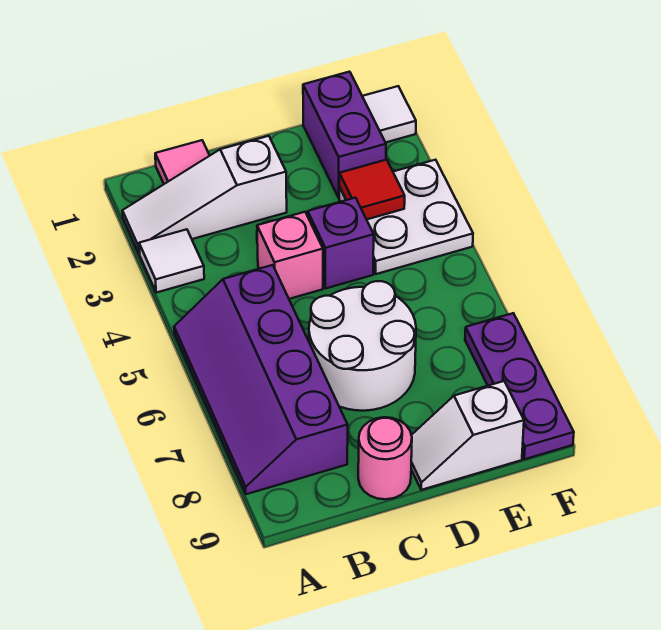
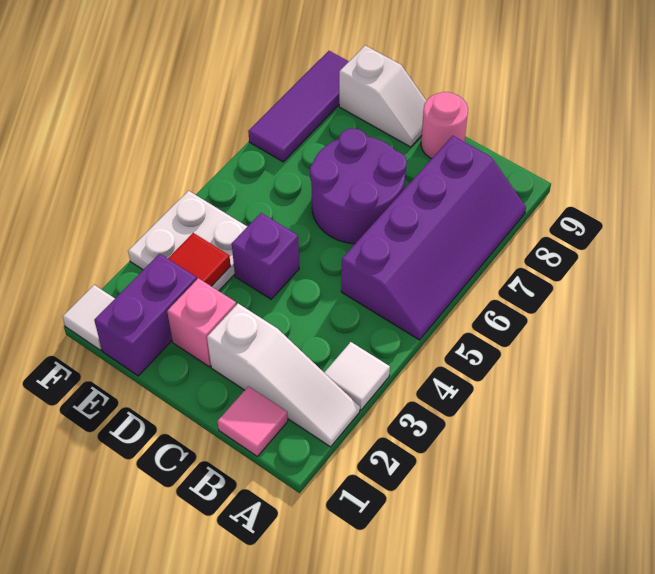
pink 1x1 brick [257,212,323,299] -> pink 1x1 brick moved to [167,278,236,367]
white 2x2 round brick [309,281,416,411] -> purple 2x2 round brick [310,129,407,244]
purple 1x3 plate [465,313,574,459] -> purple 1x3 tile [248,51,349,162]

